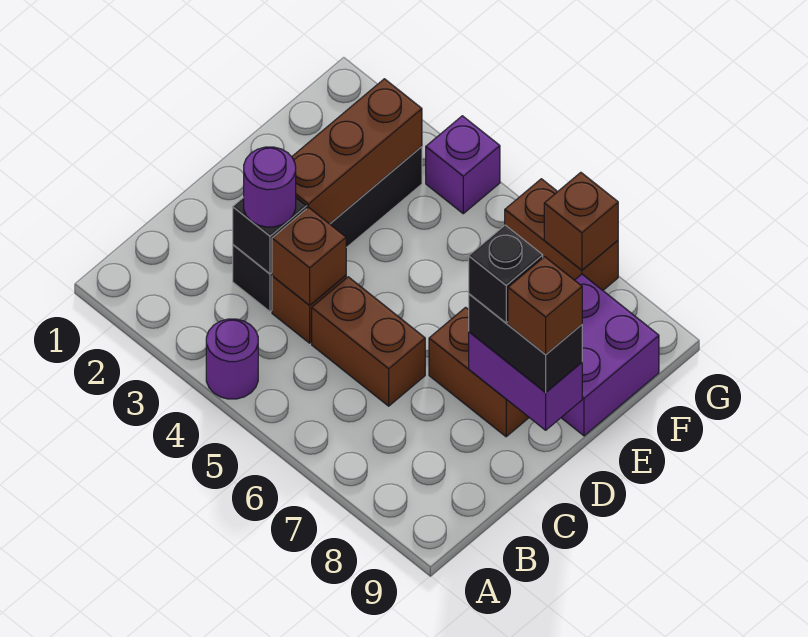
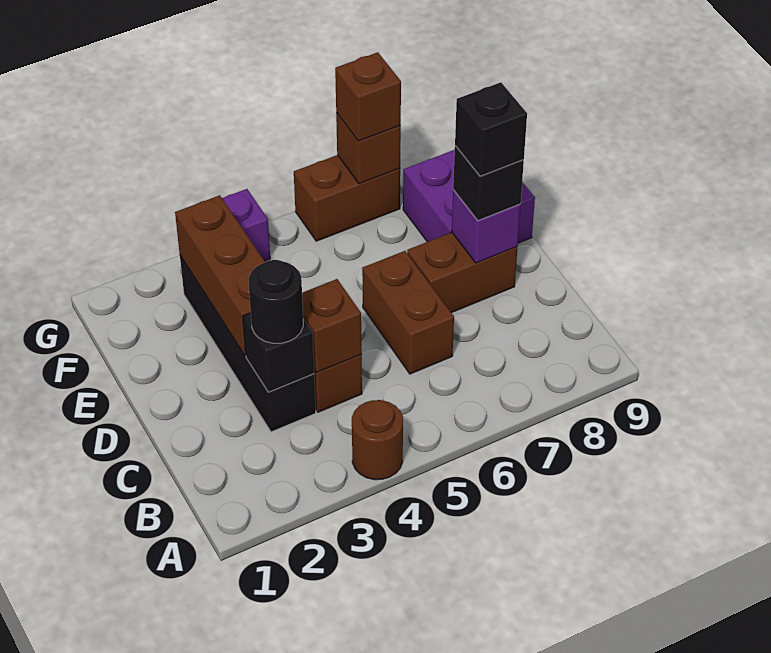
purple 1x1 round brick [206,319,258,399] -> brown 1x1 round brick [352,400,403,480]
purple 1x1 round brick [244,147,296,227] -> black 1x1 round brick [249,260,303,343]
brown 1x2 brick [312,277,425,406] -> brown 1x2 brick turned to [362,251,454,374]
purple 1x2 brick [469,332,582,430] -> purple 1x1 brick [452,190,521,263]
black 1x2 brick [469,294,582,393] -> black 1x1 brick [453,146,524,220]
brown 1x1 brick [508,257,582,355] -> brown 1x1 brick moved to [335,52,401,141]

